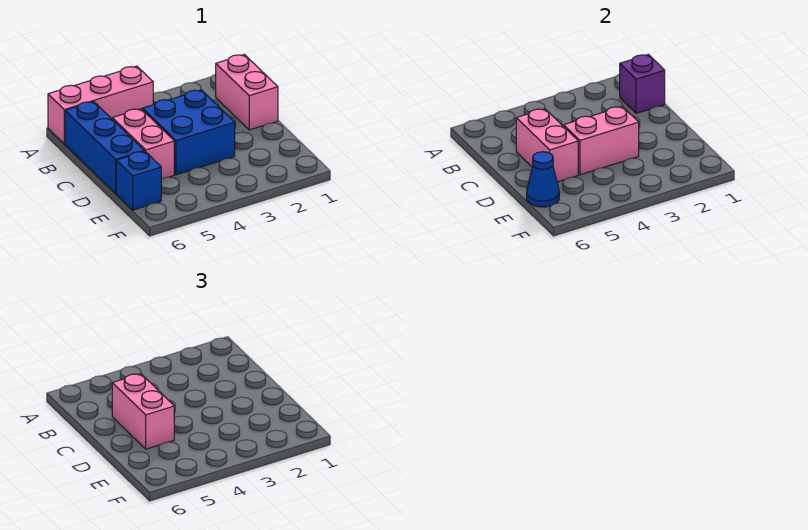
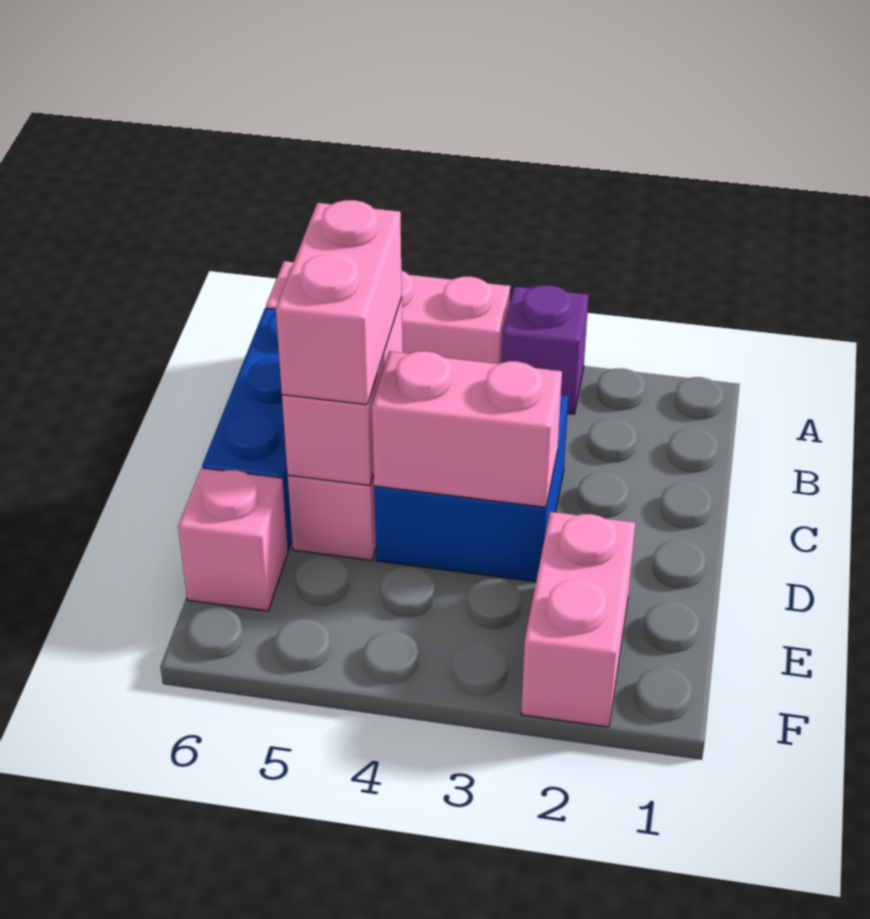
pink 1x2 brick [216,54,278,130] -> pink 1x2 brick moved to [521,512,635,727]
purple 1x1 brick [620,54,665,113] -> purple 1x1 brick moved to [502,285,589,414]
blue 1x1 brick [116,151,161,210] -> pink 1x1 brick [178,468,288,611]
blue 1x1 cone [527,152,559,207] -> none

